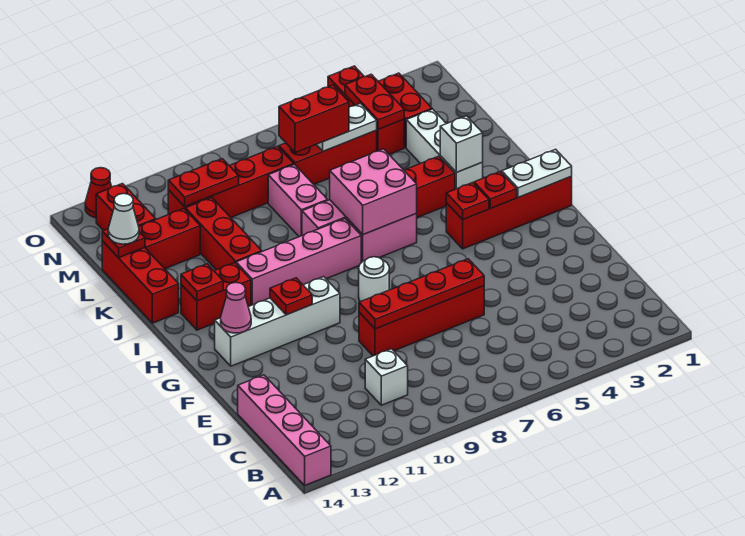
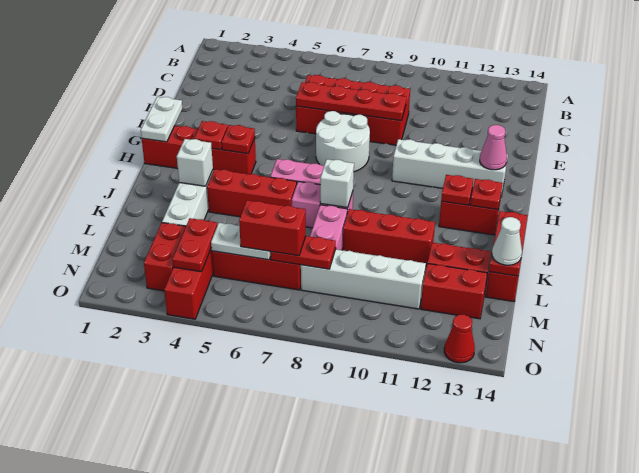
pink 1x4 brick [238,375,331,485] -> none
white 1x1 brick [365,349,408,405] -> white 1x1 brick moved to [320,159,354,208]
red 1x4 brick [359,286,484,356] -> red 2x4 brick [296,75,410,145]
white 1x1 round brick [359,257,389,302] -> white 2x2 round brick [316,111,370,172]
red 1x1 plate [270,278,312,315] -> red 1x1 plate moved to [441,175,473,205]
white 1x2 plate [502,149,572,197] -> white 1x2 plate turned to [141,97,182,142]
pink 2x2 brick [330,149,417,235] -> none
pink 1x4 brick [236,219,361,305] -> none
red 1x3 brick [185,197,262,270] -> red 1x3 brick turned to [343,209,435,266]
red 1x4 brick [168,146,294,217] -> white 1x4 brick [301,249,426,309]
red 1x2 plate [168,159,239,207] -> red 1x2 plate moved to [271,236,336,269]
red 1x2 brick [96,184,156,231] -> red 1x2 brick turned to [421,264,487,319]

